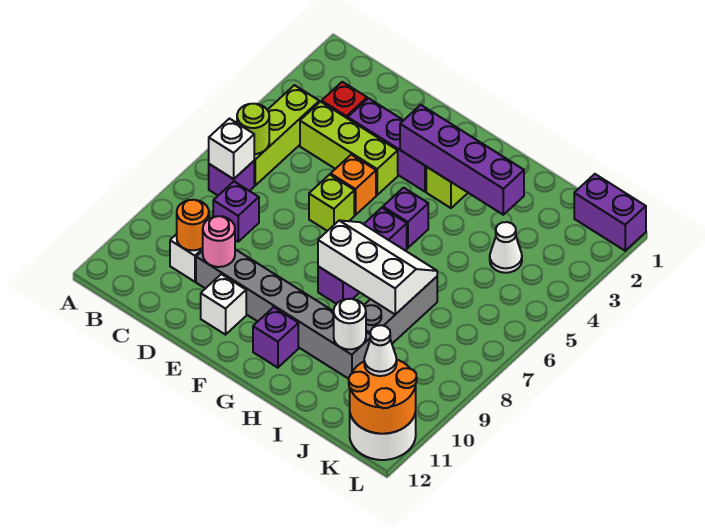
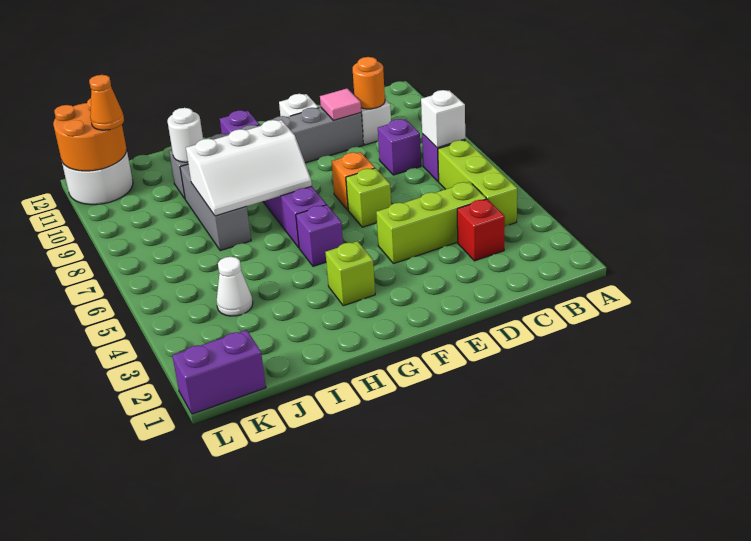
lime 1x1 round brick [237,104,269,154] -> none
purple 1x3 brick [348,98,426,192] -> none
pink 1x1 round brick [203,216,235,267] -> pink 1x1 tile [320,88,361,120]
orange 1x1 brick [331,155,376,215] -> orange 1x1 brick moved to [331,152,375,210]
purple 1x4 brick [400,105,524,215] -> none
white 1x1 cone [364,325,397,376] -> orange 1x1 cone [89,75,124,130]

